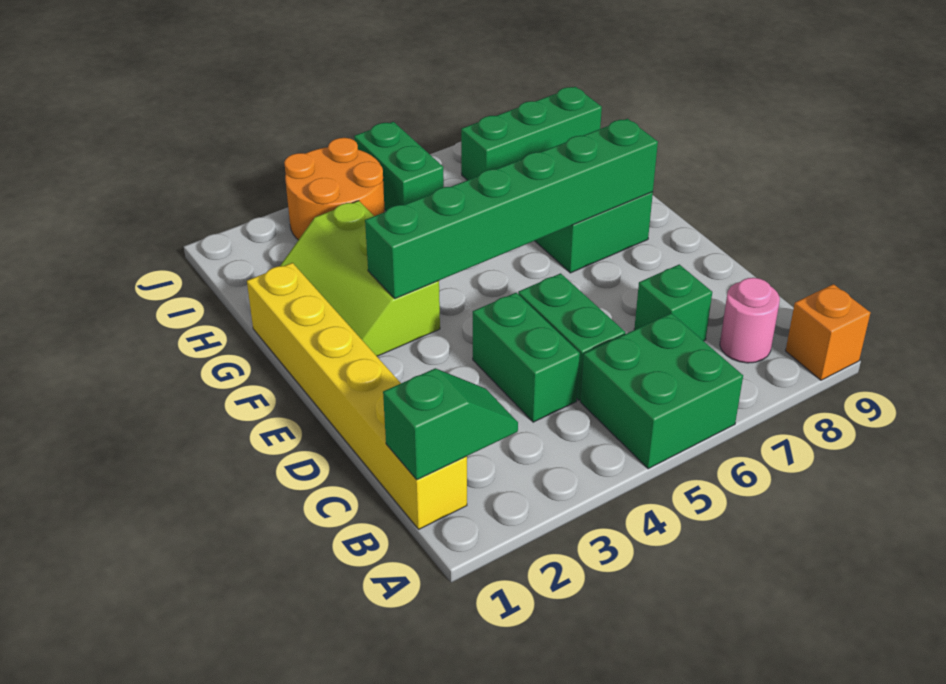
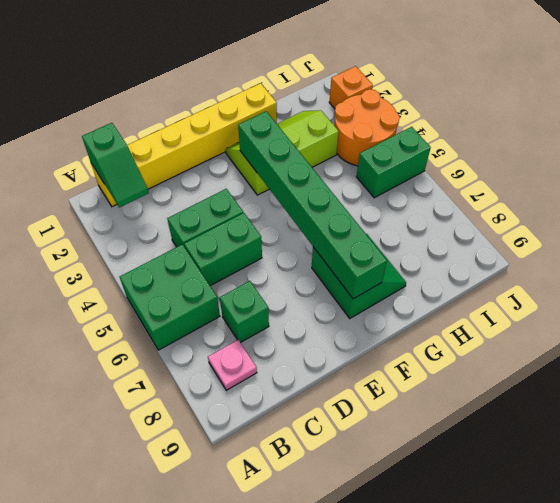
orange 1x1 brick [786,284,870,380] -> orange 1x1 brick moved to [329,66,373,109]
pink 1x1 round brick [720,278,780,363] -> pink 1x1 plate [208,340,257,390]
green 1x3 brick [461,87,602,180] -> none

